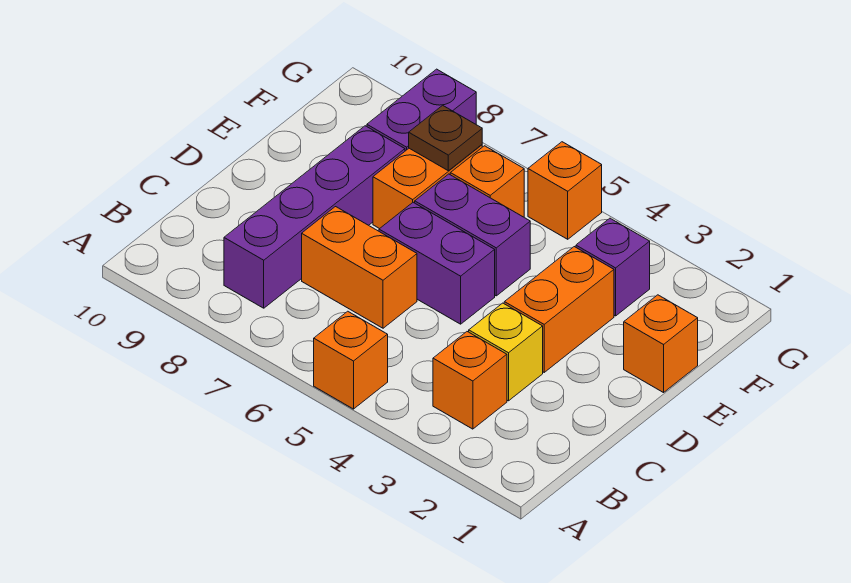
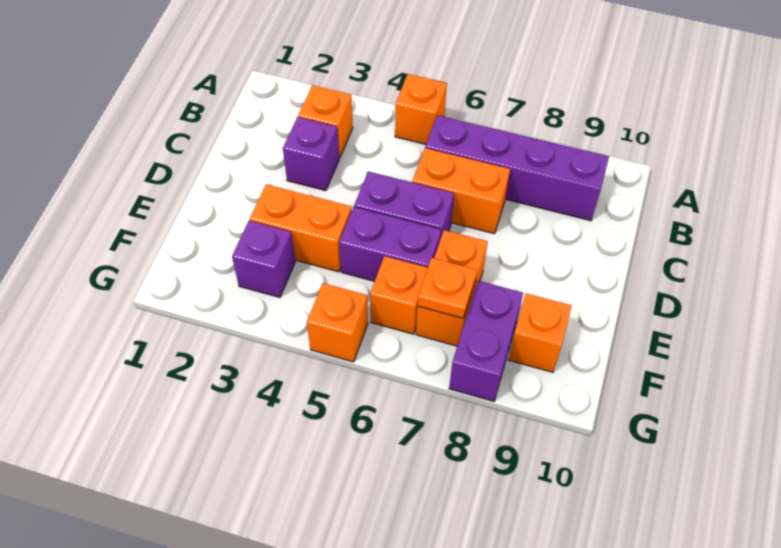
purple 1x4 brick [224,126,405,308] -> purple 1x4 brick turned to [425,115,609,221]
yellow 1x1 brick [469,303,543,401] -> purple 1x1 brick [283,117,339,191]
orange 1x2 brick [504,247,614,372] -> orange 1x2 brick turned to [250,184,352,272]
orange 1x1 brick [624,295,698,393] -> orange 1x1 brick moved to [509,293,572,372]
brown 1x1 plate [409,105,482,171] -> orange 1x1 plate [418,258,477,318]

